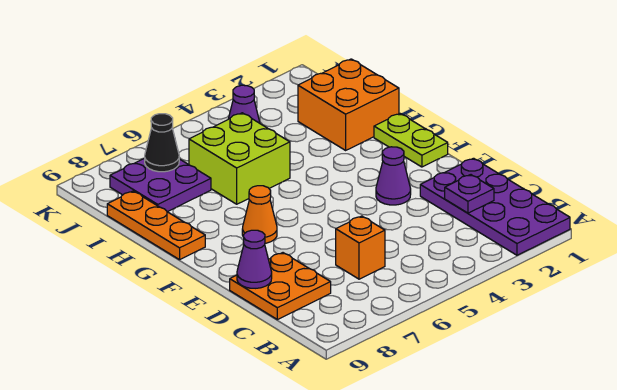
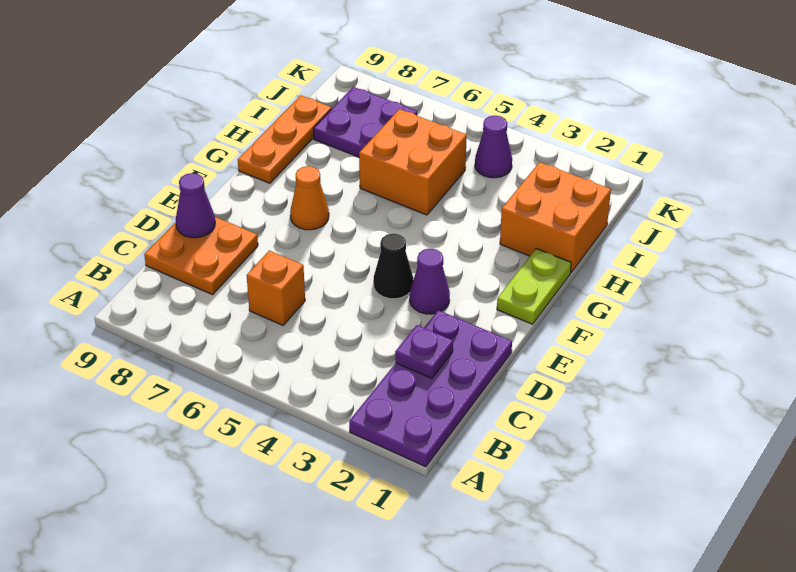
lime 2x2 brick [189,113,290,204] -> orange 2x2 brick [359,109,467,215]
black 1x1 cone [145,114,179,172] -> black 1x1 cone moved to [373,234,413,299]

